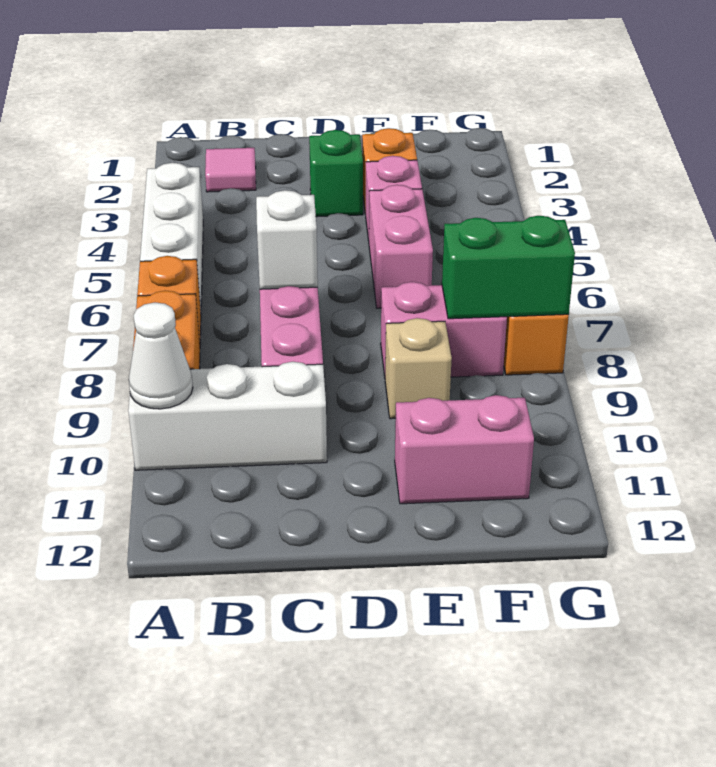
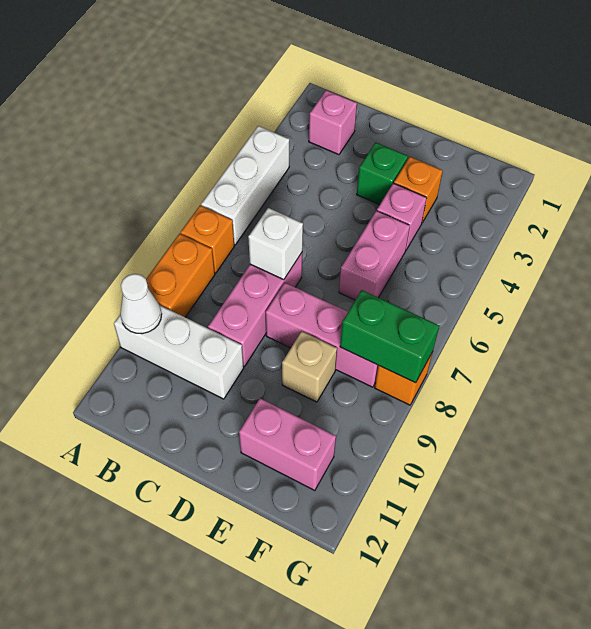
pink 1x1 tile [205,148,256,192] -> pink 1x1 brick [309,90,357,155]
pink 1x2 brick [381,282,507,377] -> pink 1x3 brick [266,283,378,387]

